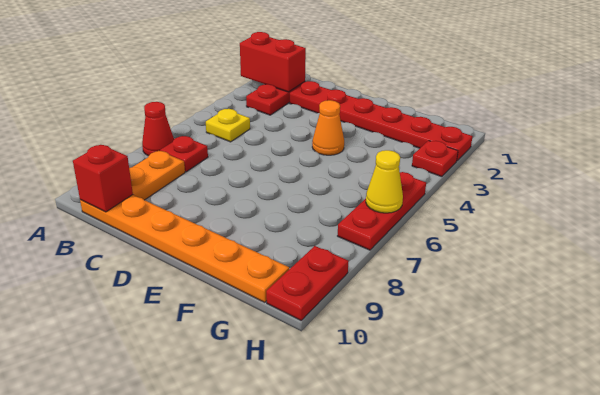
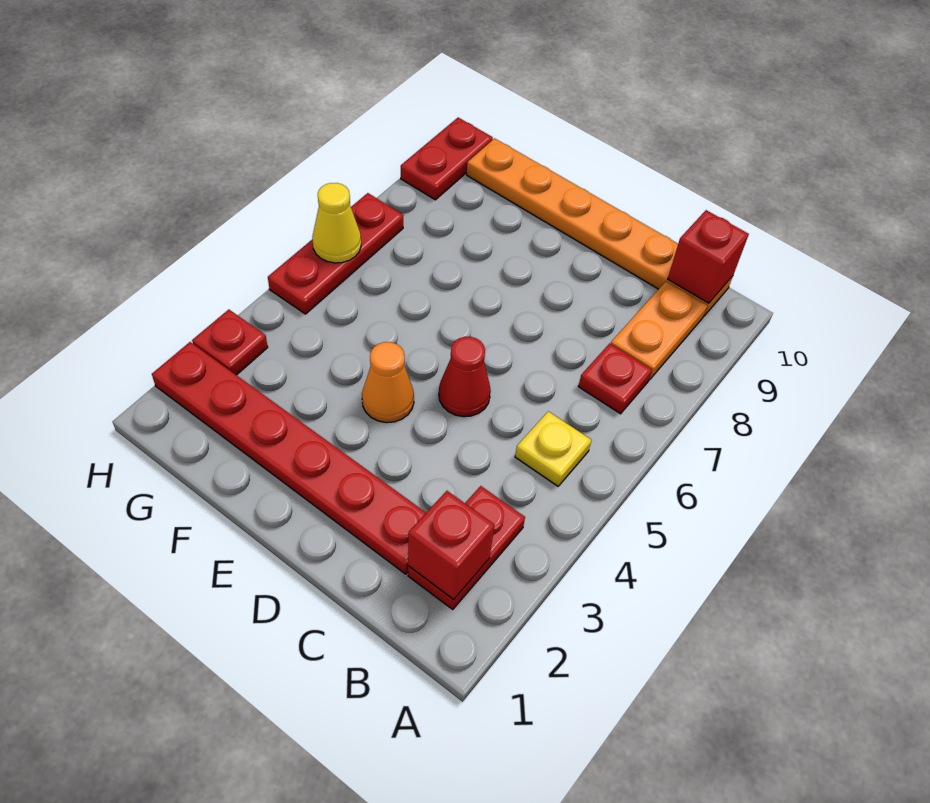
red 1x2 brick [240,32,306,92] -> red 1x1 brick [408,491,495,600]
red 1x1 cone [142,102,174,156] -> red 1x1 cone moved to [439,337,491,417]

